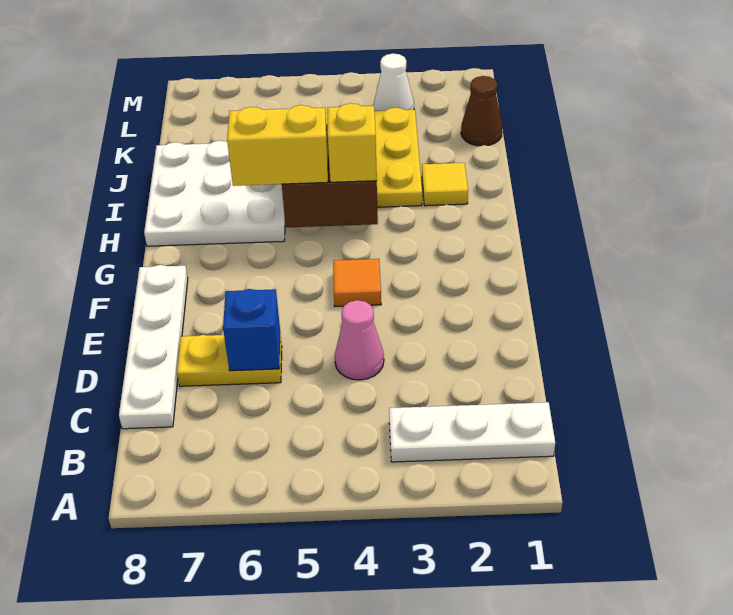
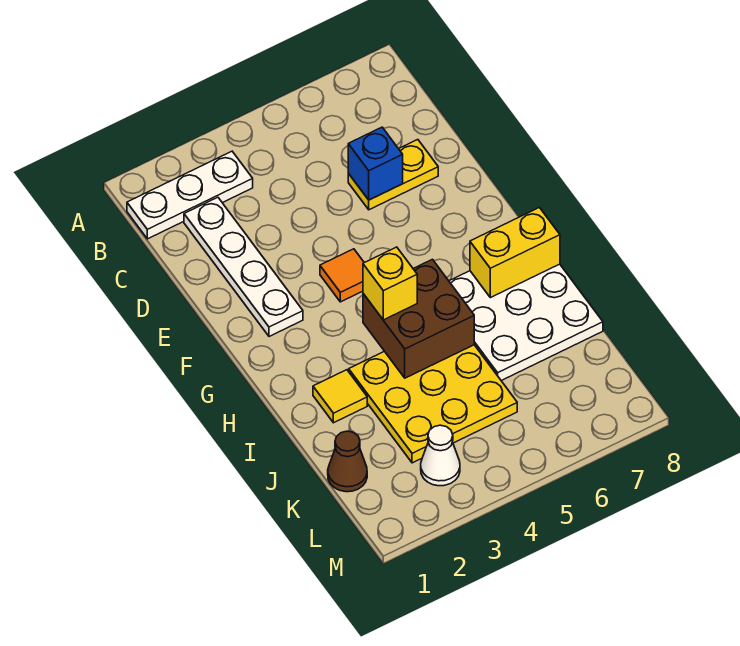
white 1x4 plate [119,265,188,429] -> white 1x4 plate moved to [184,197,303,336]
pink 1x1 cone [335,300,384,380] -> none
yellow 1x2 brick [227,105,328,186] -> yellow 1x2 brick moved to [470,208,560,298]

